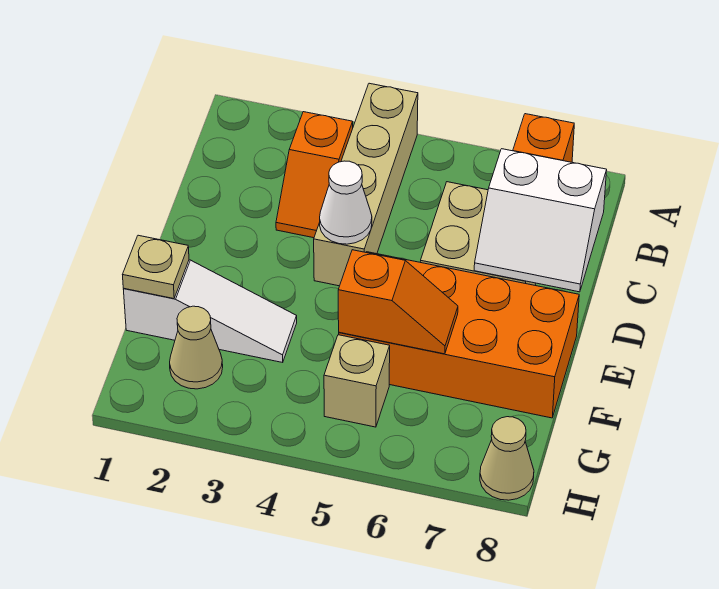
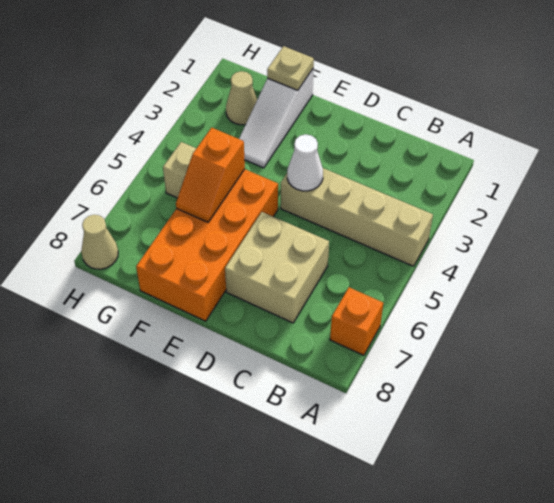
orange 1x2 slope [276,112,353,238] -> none
white 2x2 slope [474,149,607,292] -> none

